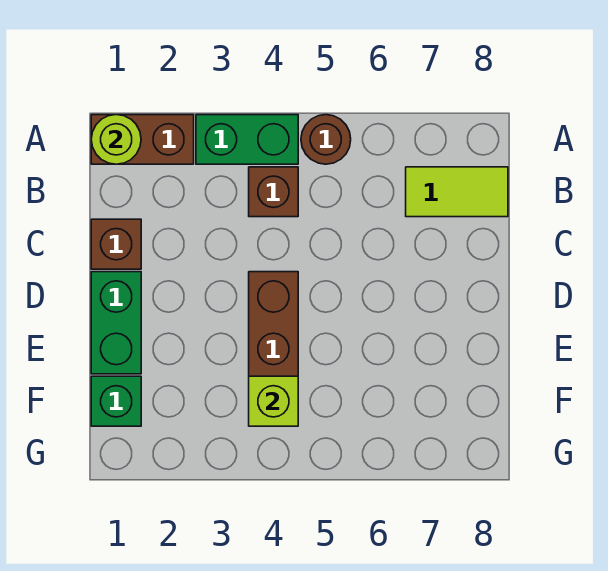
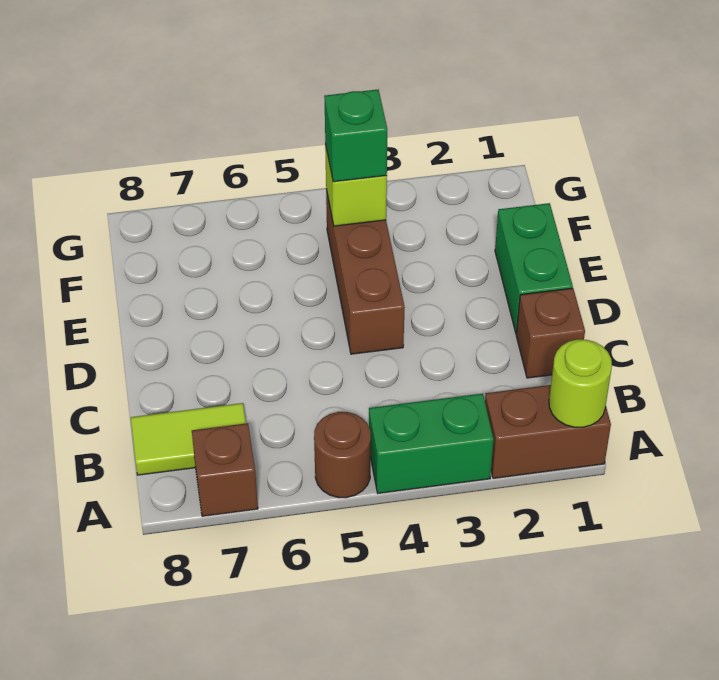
brown 1x1 brick [249,167,298,217] -> brown 1x1 brick moved to [192,423,258,516]
green 1x1 brick [91,376,141,426] -> green 1x1 brick moved to [324,90,387,182]

